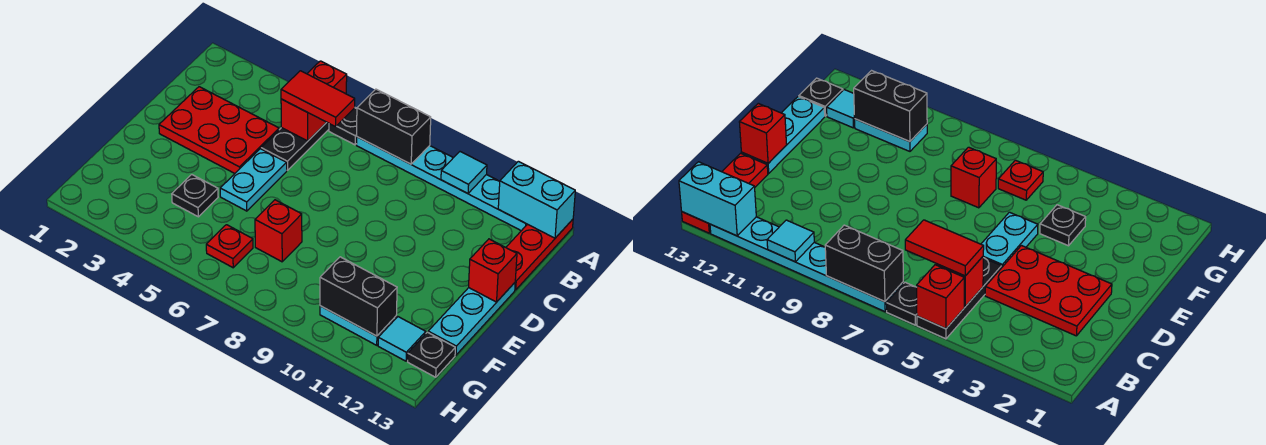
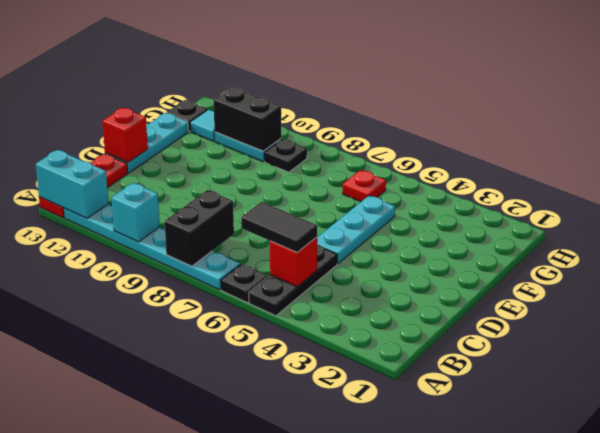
red 1x1 brick [307,61,347,94] -> none
black 1x2 brick [357,89,431,164] -> black 1x2 brick turned to [165,190,234,266]
cyan 1x1 tile [441,152,487,193] -> cyan 1x1 brick [112,183,160,242]
red 1x2 tile [281,71,355,127] -> black 1x2 tile [241,202,317,252]
red 2x3 plate [159,87,279,173] -> none
cyan 1x2 plate [220,149,287,211] -> cyan 1x3 plate [317,196,395,264]
black 1x1 plate [172,175,218,217] -> black 1x1 plate moved to [264,139,307,172]
red 1x1 brick [255,200,302,262] -> none

